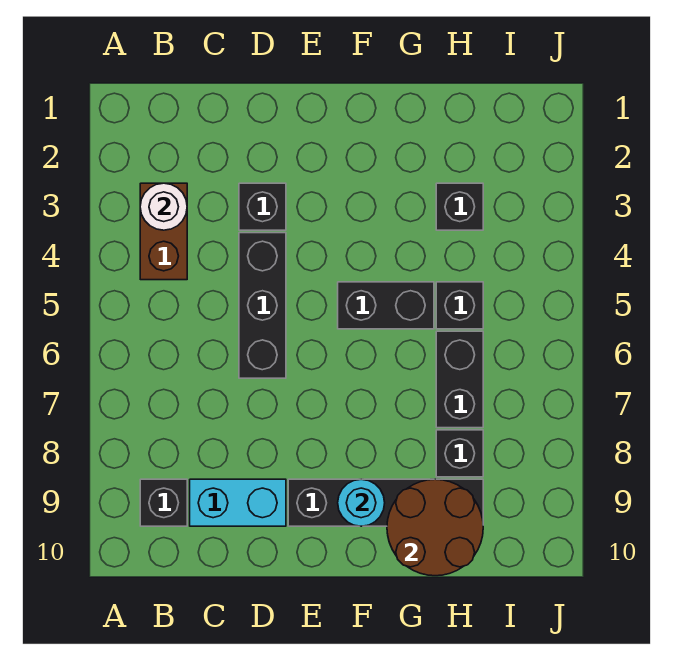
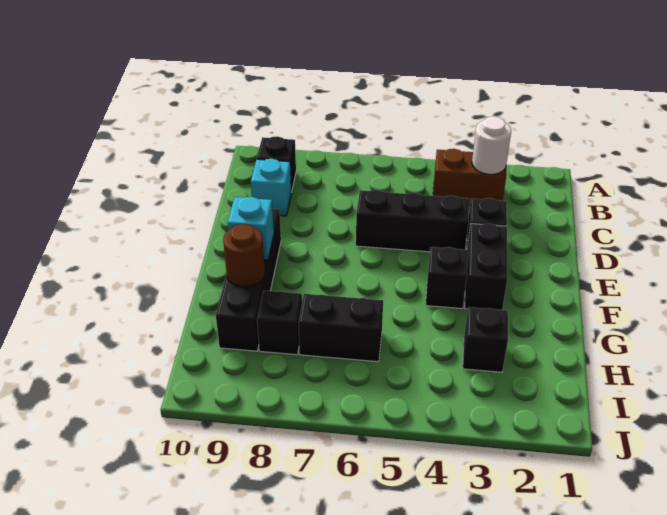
cyan 1x2 brick [190,479,286,526] -> cyan 1x1 brick [251,159,291,216]
black 1x2 brick [338,282,434,329] -> black 1x2 brick moved to [465,223,507,310]
cyan 1x1 round brick [338,479,385,526] -> cyan 1x1 brick [228,197,274,260]
brown 2x2 round brick [387,479,483,576] -> brown 1x1 round brick [223,224,265,287]
black 1x1 brick [436,282,483,329] -> black 1x1 brick moved to [426,247,468,309]

